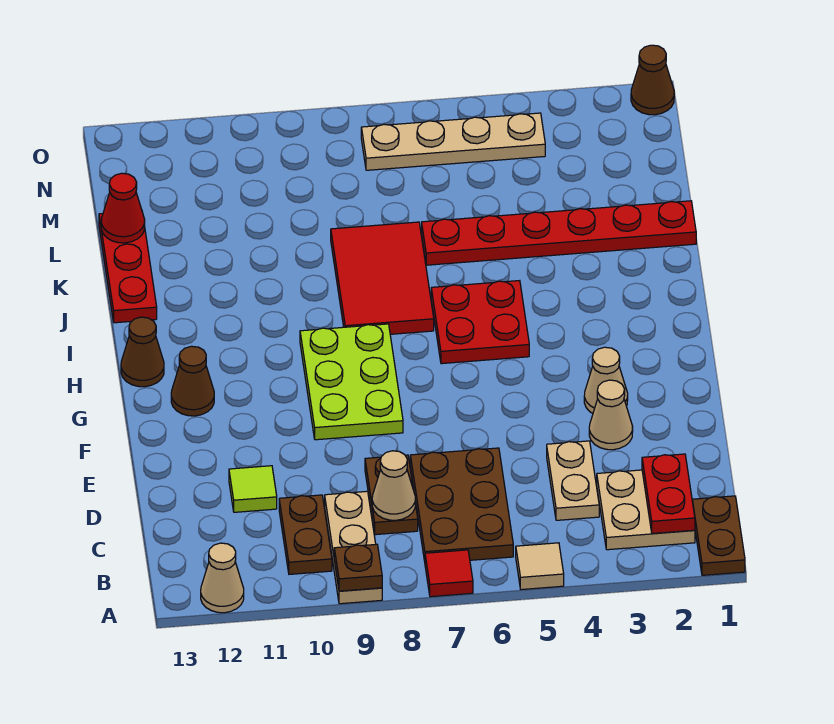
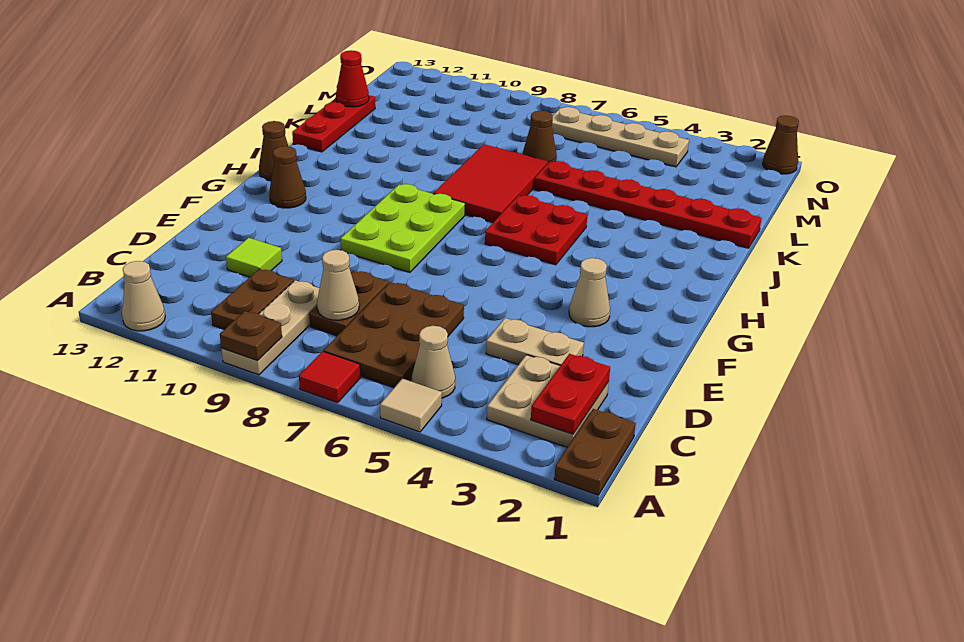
tan 1x2 plate [547,441,599,520] -> tan 1x2 plate turned to [486,318,584,366]
tan 1x1 cone [589,380,633,450] -> tan 1x1 cone moved to [412,326,455,398]
none -> brown 1x1 cone [523,111,557,163]

